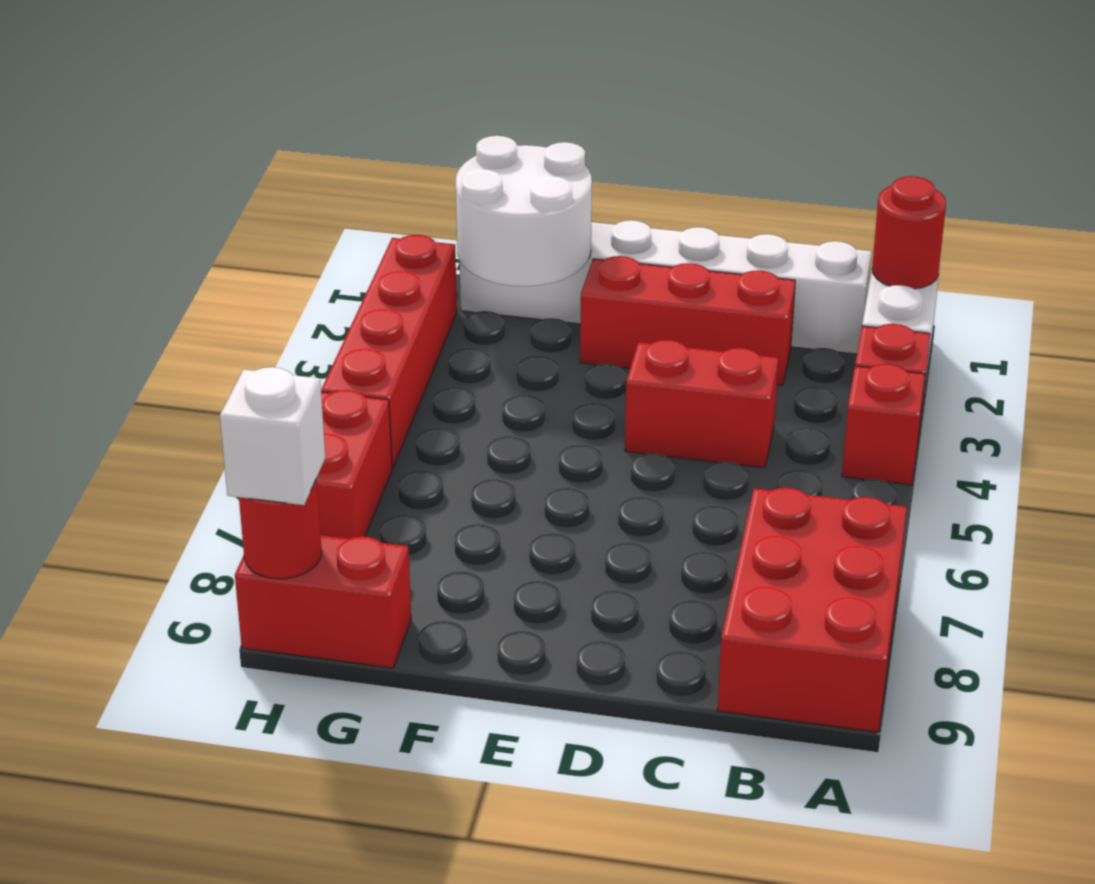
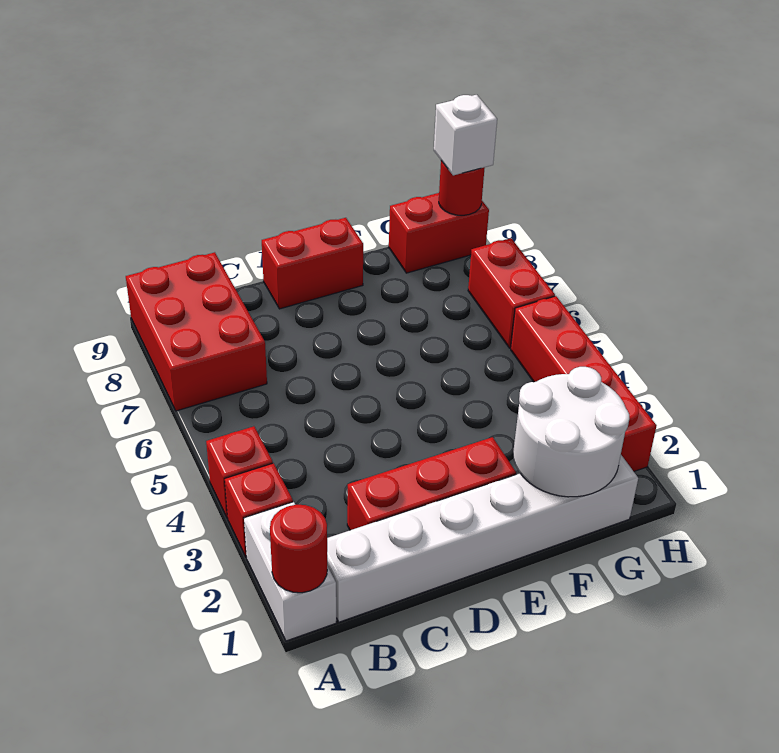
red 1x2 brick [625,340,778,468] -> red 1x2 brick moved to [262,218,363,309]

